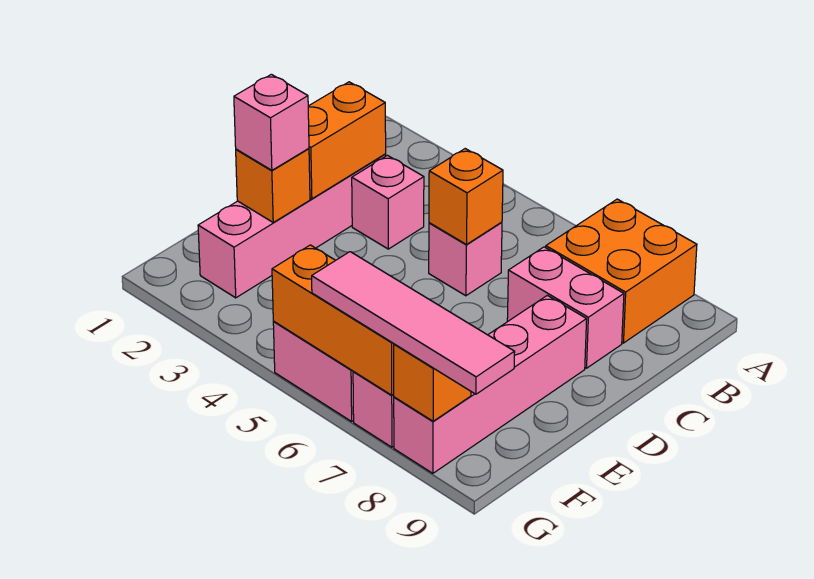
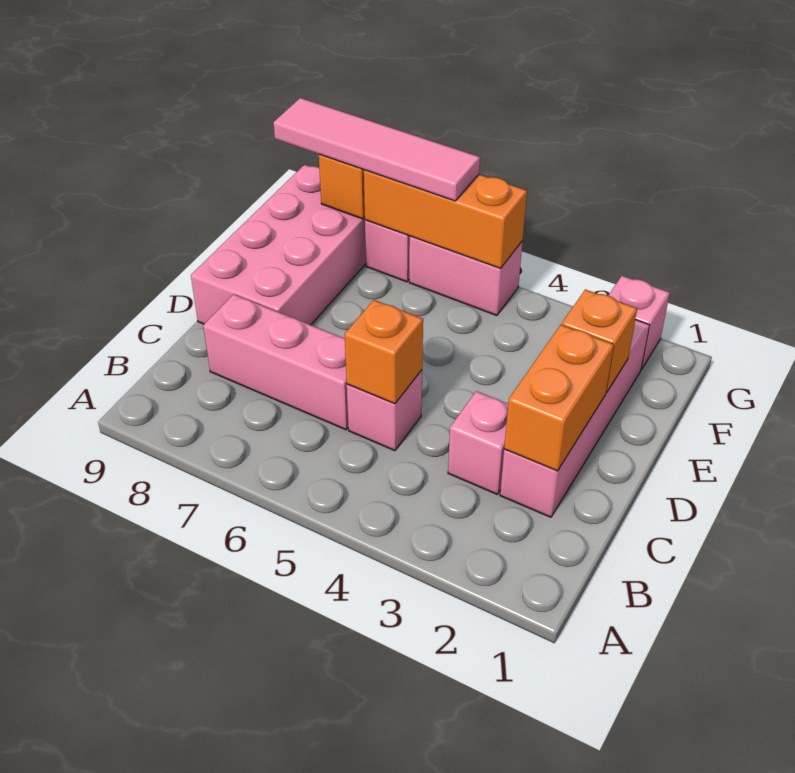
orange 2x2 brick [546,199,697,343] -> none
pink 1x2 brick [507,247,624,368] -> pink 1x3 brick [203,294,348,430]
pink 1x4 brick [394,295,587,473] -> pink 2x4 brick [191,165,366,325]
pink 1x1 brick [234,74,309,170] -> pink 1x1 brick moved to [609,276,670,370]

